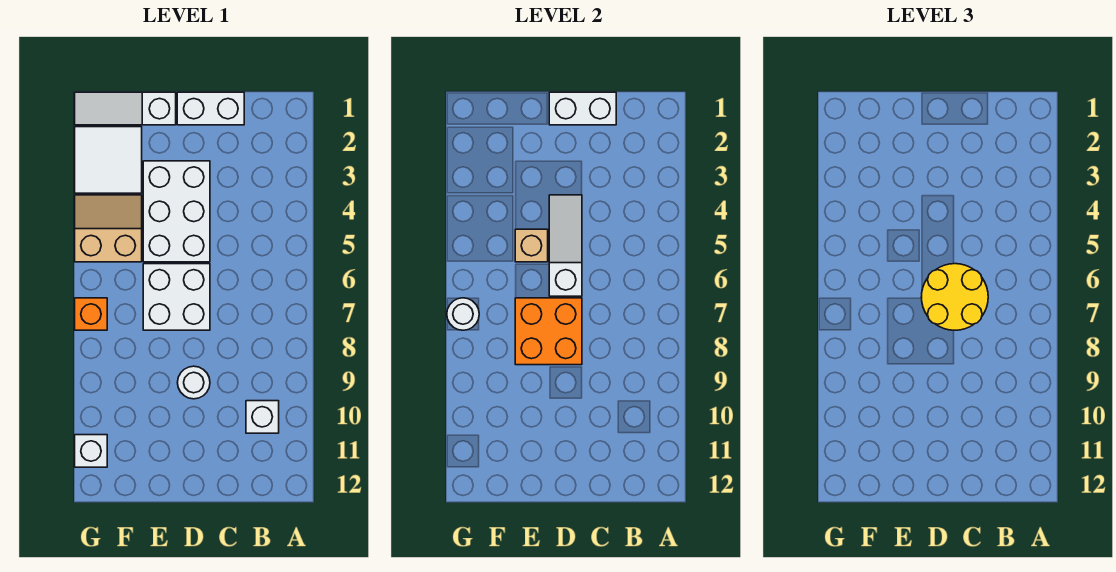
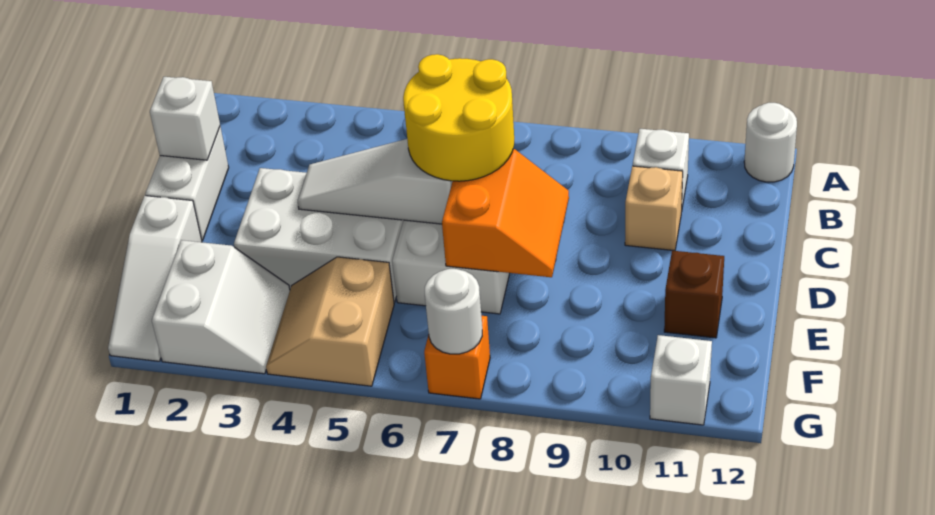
white 1x2 brick [549,92,616,125] -> white 1x1 brick [150,77,220,160]
orange 2x2 brick [515,298,582,365] -> orange 2x2 slope [442,149,569,277]
white 1x1 round brick [177,366,210,399] -> white 1x1 round brick moved to [744,103,797,182]
tan 1x1 brick [515,229,548,262] -> tan 1x1 brick moved to [625,166,683,251]
none -> brown 1x1 brick [664,251,724,338]
white 2x2 tile [75,127,142,193] -> white 2x2 slope [152,240,290,374]

